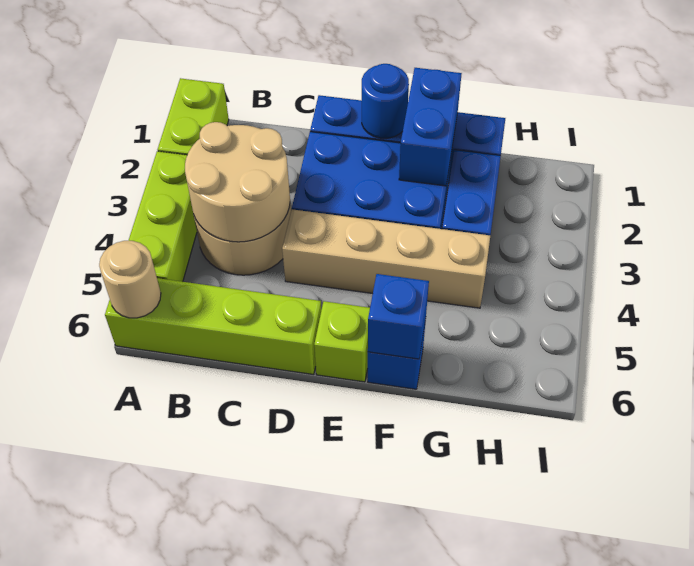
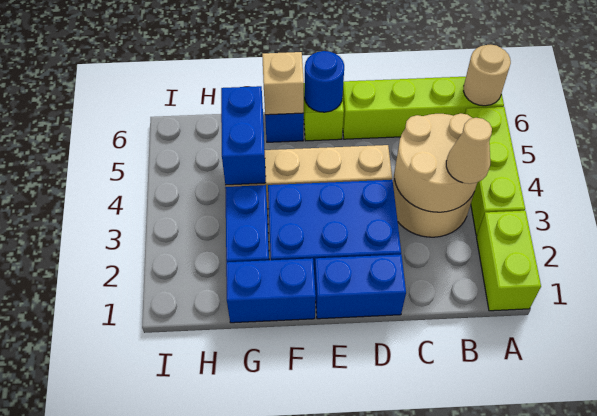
none -> tan 1x1 cone [446,118,492,184]
blue 1x1 round brick [362,64,409,138] -> blue 1x1 round brick moved to [304,51,344,112]
blue 1x2 brick [399,68,462,186] -> blue 1x2 brick moved to [221,86,266,185]
blue 1x1 brick [368,274,429,359] -> tan 1x1 brick [262,52,304,115]

